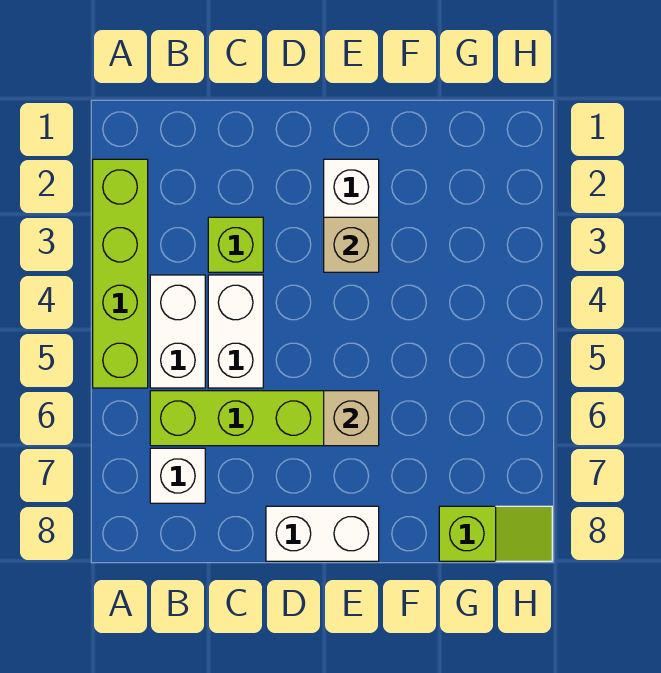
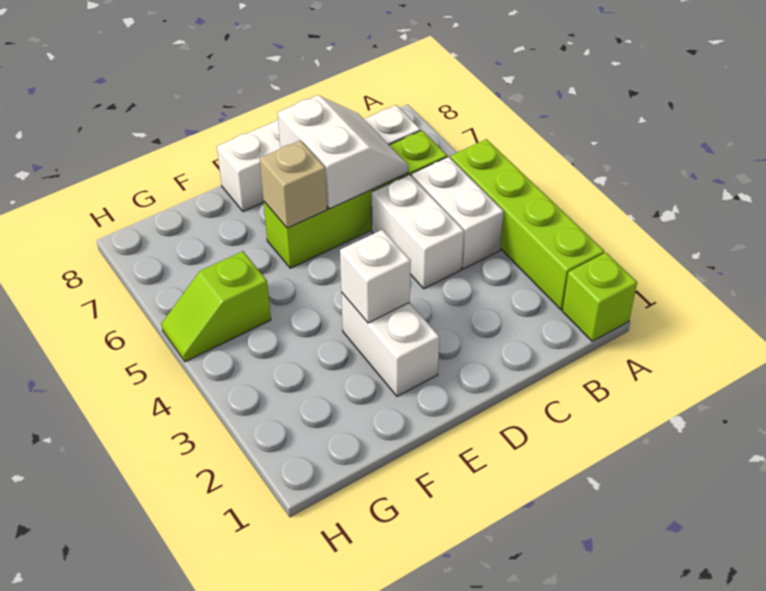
lime 1x1 brick [208,217,263,272] -> lime 1x1 brick moved to [562,253,637,341]
none -> white 2x2 slope [277,95,408,209]
tan 1x1 brick [324,217,379,272] -> white 1x1 brick [340,230,411,323]
lime 1x2 slope [439,506,552,561] -> lime 1x2 slope moved to [161,251,271,362]

